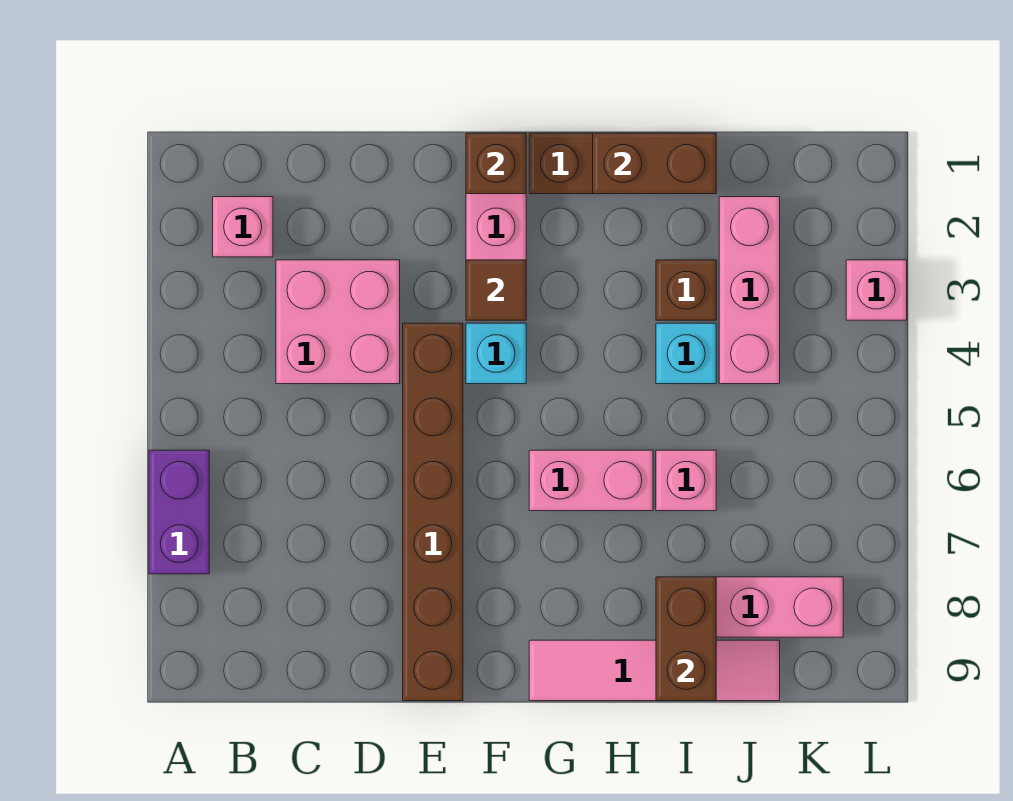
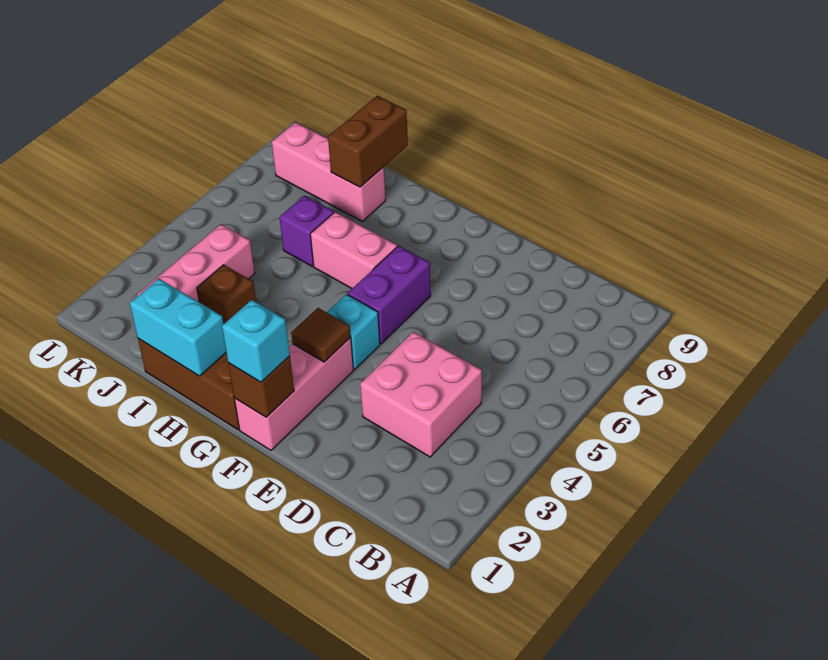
purple 1x2 brick [149,450,209,574] -> purple 1x2 brick moved to [348,246,431,344]
pink 1x1 brick [213,197,273,257] -> none
brown 1x6 brick [403,323,463,701] -> none
pink 1x4 tile [529,640,780,701] -> none
brown 1x2 brick [593,133,716,194] -> cyan 1x2 brick [130,279,226,376]
cyan 1x1 brick [656,323,716,384] -> cyan 1x1 brick moved to [222,300,290,382]
pink 1x1 brick [656,450,716,511] -> purple 1x1 brick [280,196,334,266]
pink 1x1 brick [846,260,907,320] -> none

